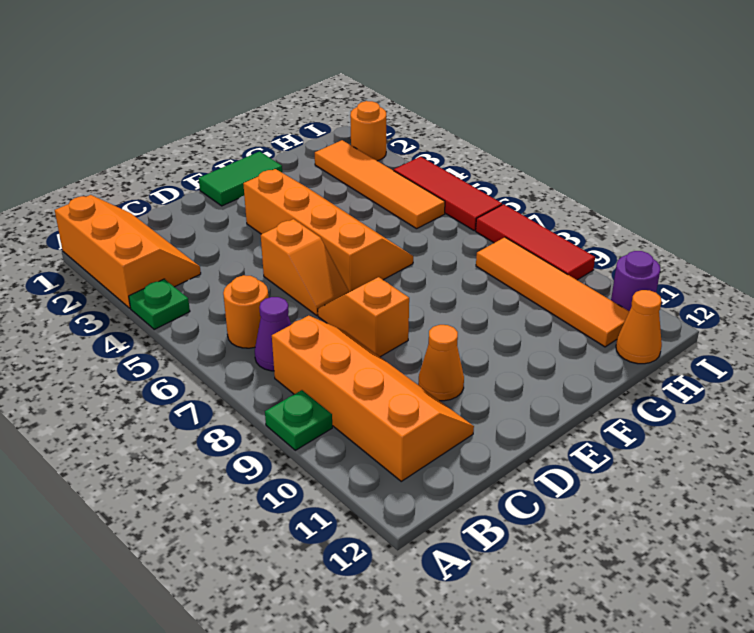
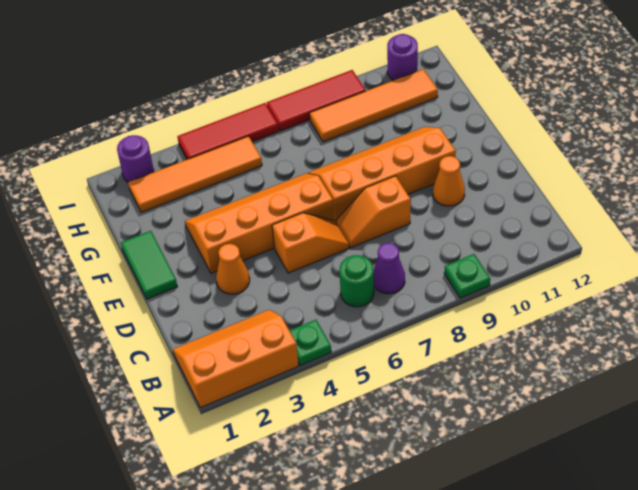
orange 1x1 round brick [223,275,268,348] -> green 1x1 round brick [339,255,374,307]
orange 2x4 slope [272,316,474,481] -> orange 2x4 slope moved to [308,127,456,222]
orange 1x1 cone [616,290,662,364] -> orange 1x1 cone moved to [216,244,250,294]
orange 1x1 round brick [350,101,386,161] -> purple 1x1 round brick [117,135,154,182]

